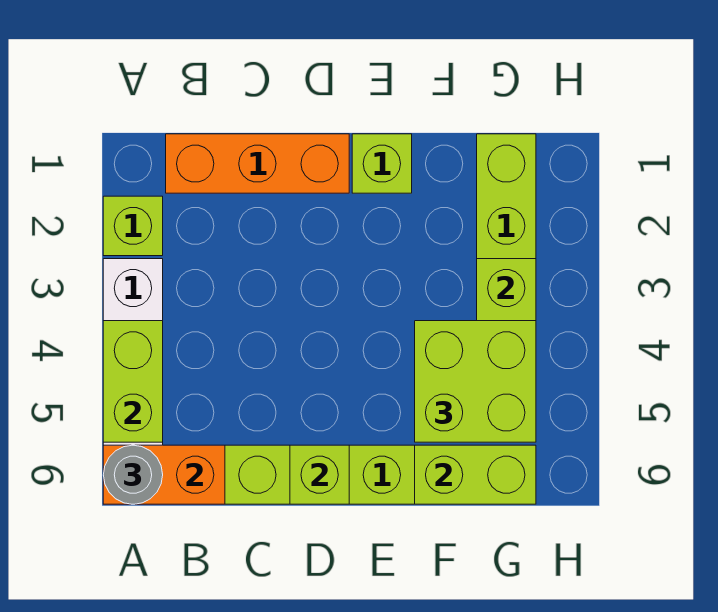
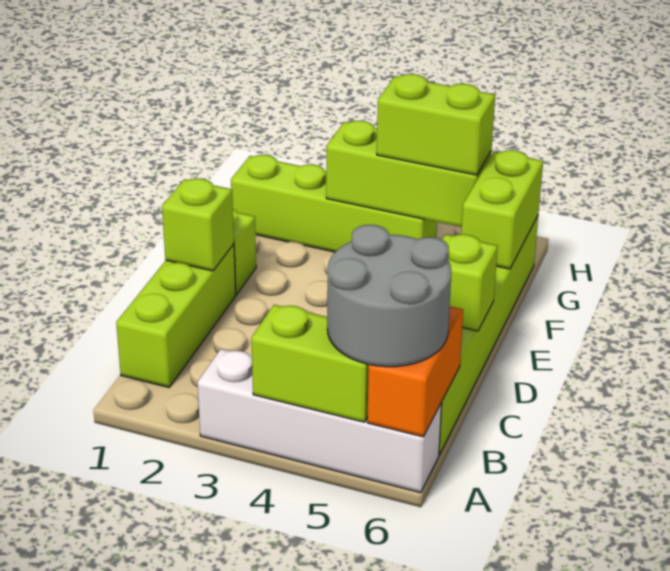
lime 1x1 brick [103,196,163,256] -> lime 1x1 brick moved to [162,179,234,271]
grey 1x1 round brick [103,445,163,504] -> grey 2x2 round brick [327,225,451,367]
orange 1x3 brick [166,134,349,193] -> lime 1x3 brick [116,244,236,387]
lime 2x2 brick [415,321,536,442] -> lime 1x2 brick [377,74,495,175]

